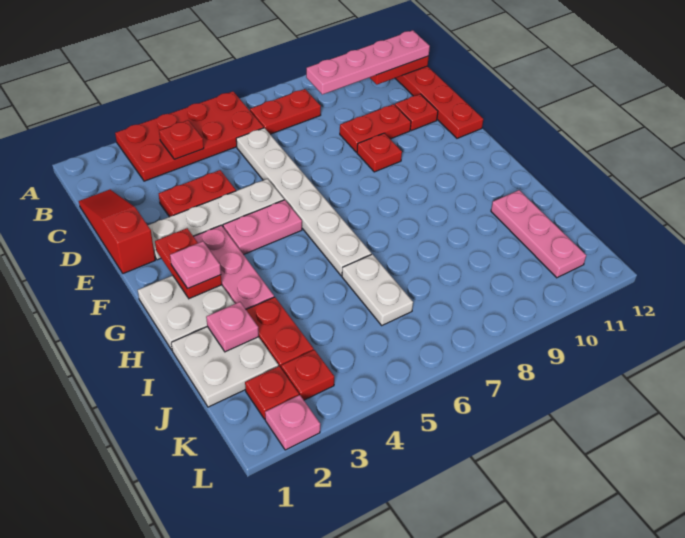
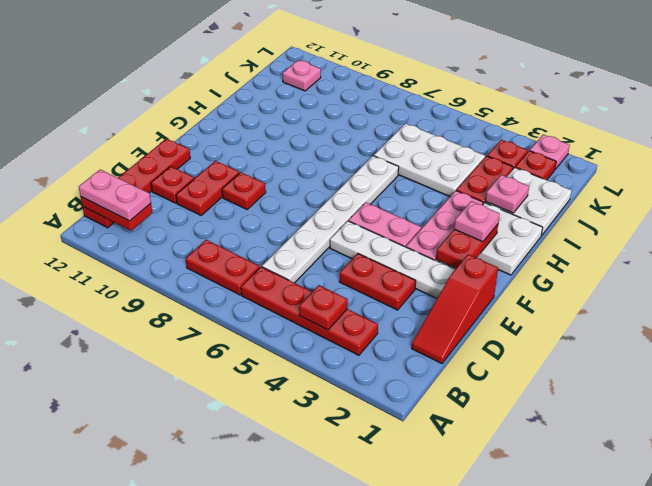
red 2x4 plate [115,92,264,181] -> red 1x4 plate [241,267,378,355]
pink 1x4 plate [306,30,430,94] -> pink 1x2 plate [79,170,151,221]
red 1x2 plate [340,104,411,152] -> red 1x2 plate turned to [176,161,239,215]
white 1x2 plate [342,254,413,325] -> white 2x3 plate [374,123,485,196]
pink 1x3 plate [491,190,586,278] -> pink 1x1 plate [283,60,321,91]

